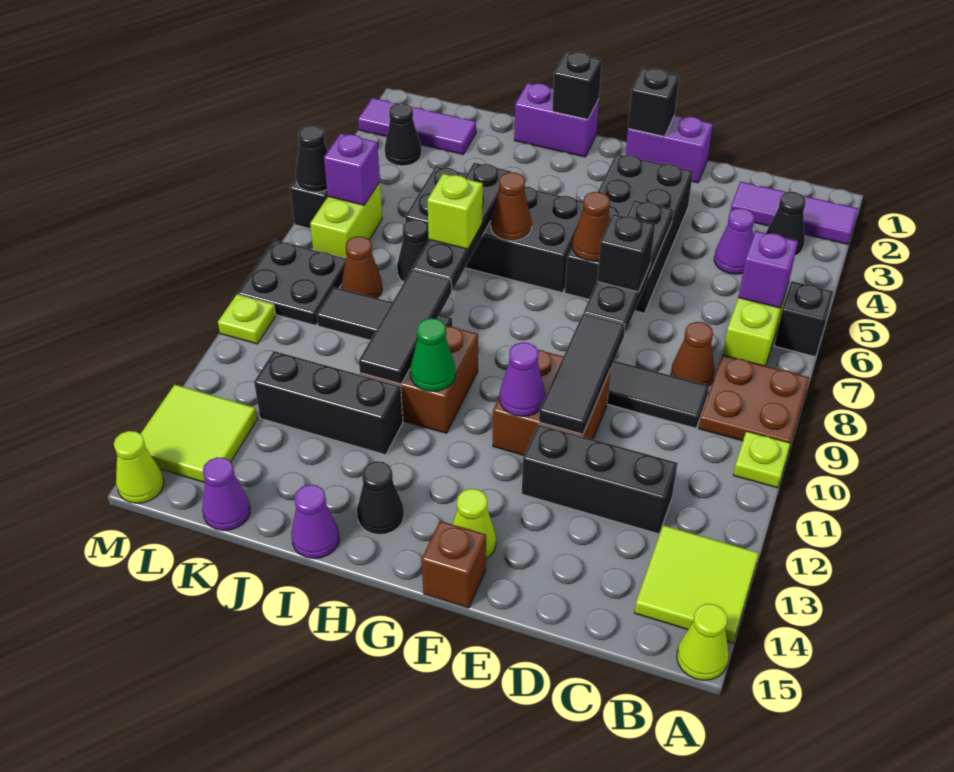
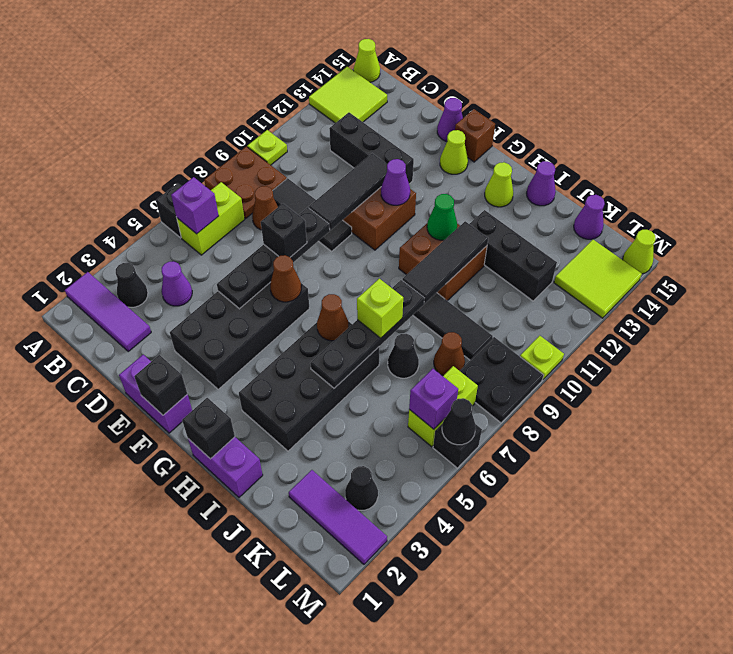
none -> purple 1x1 cone [437,98,463,141]
black 2x4 brick [405,167,584,293] -> black 2x4 brick turned to [239,321,379,451]
black 1x1 cone [357,461,404,535] -> lime 1x1 cone [485,162,513,207]

